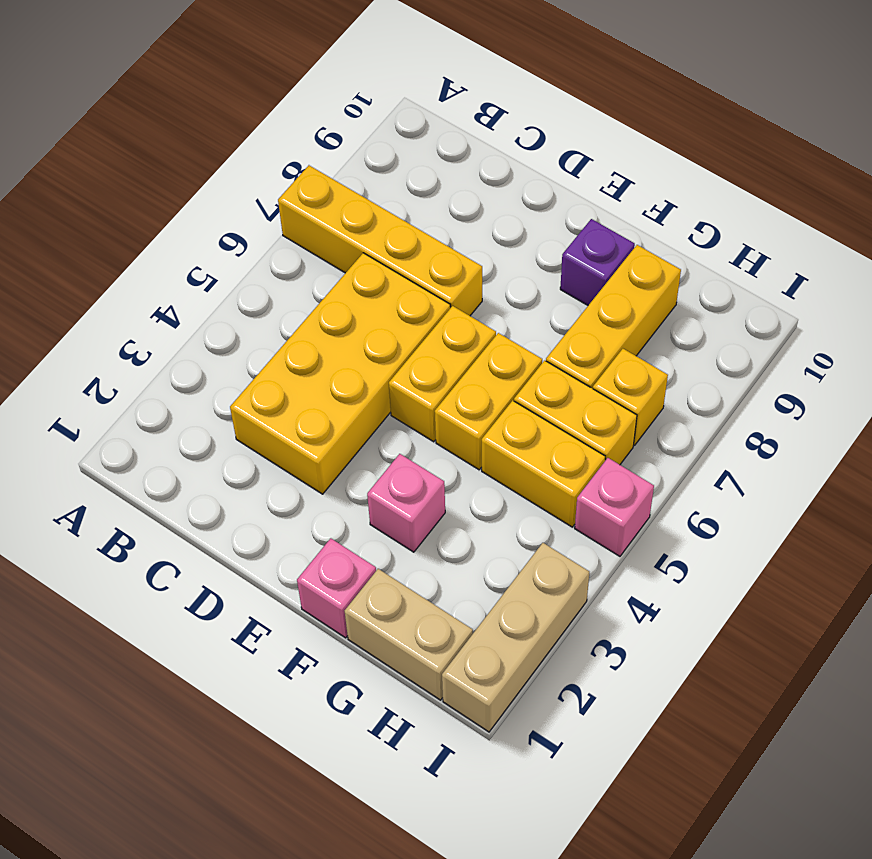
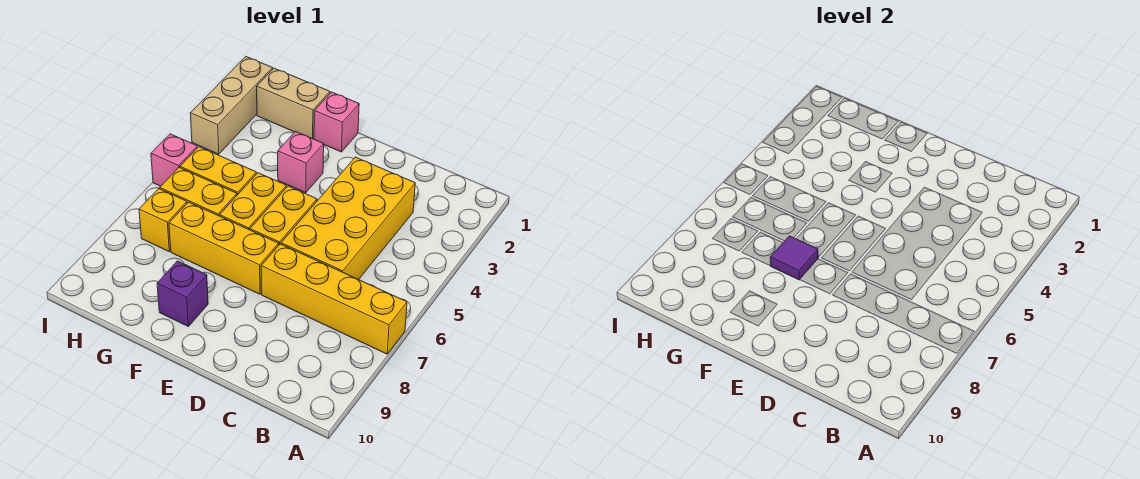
none -> purple 1x1 tile [770,236,818,280]
yellow 1x3 brick [546,245,681,389] -> yellow 1x3 brick turned to [169,202,279,294]

